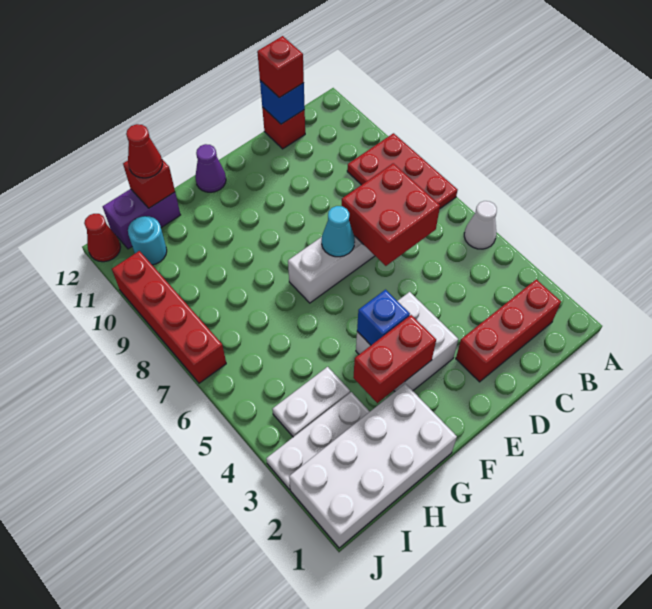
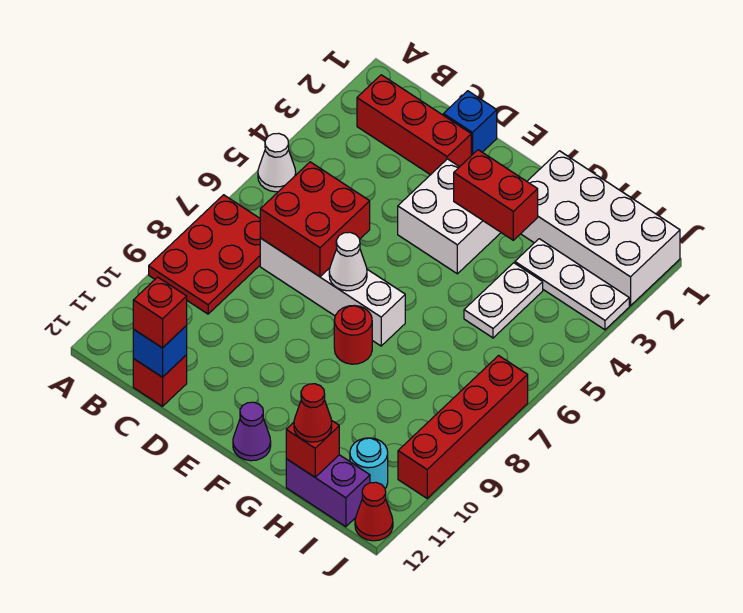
cyan 1x1 cone [322,206,355,257] -> white 1x1 cone [329,232,367,291]
blue 1x1 brick [357,290,410,345] -> blue 1x1 brick moved to [443,91,497,156]
none -> red 1x1 round brick [334,305,372,364]
white 1x2 plate [272,367,350,437] -> white 1x2 plate turned to [464,263,543,338]

